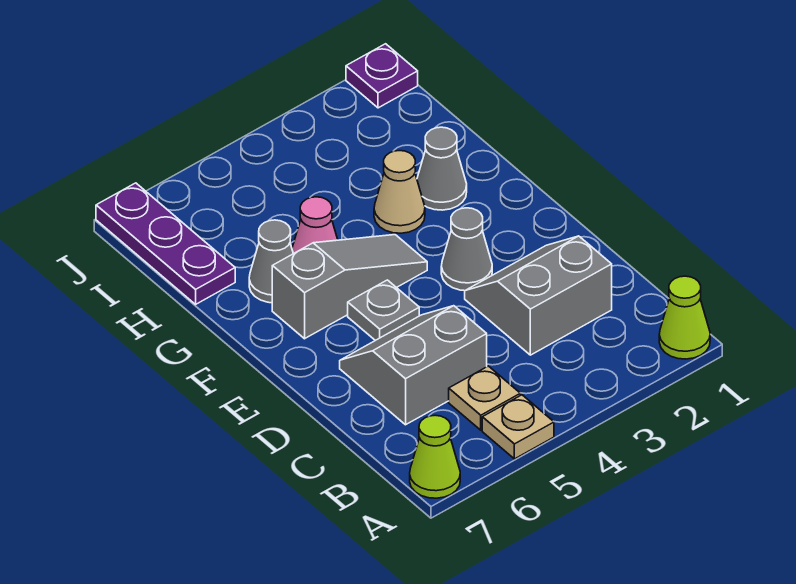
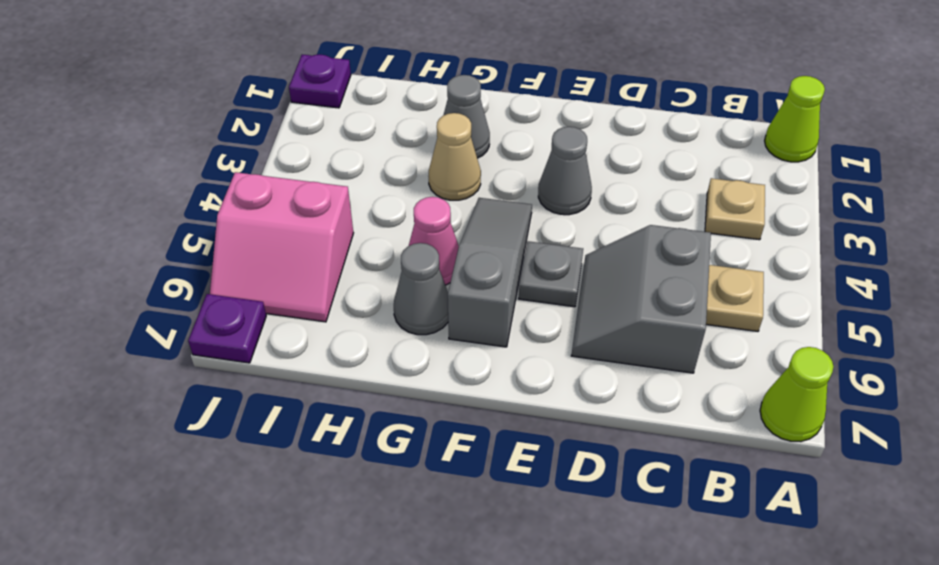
tan 1x1 plate [482,395,554,459] -> tan 1x1 plate moved to [705,178,765,240]
grey 2x2 slope [465,236,612,355] -> none
purple 1x3 plate [96,183,235,304] -> purple 1x1 plate [188,294,266,363]
none -> pink 2x2 slope [210,172,353,322]

